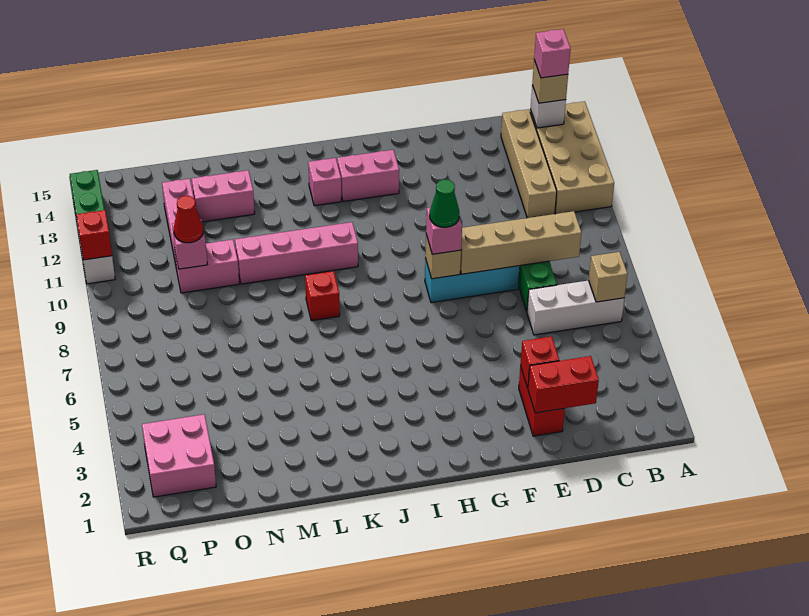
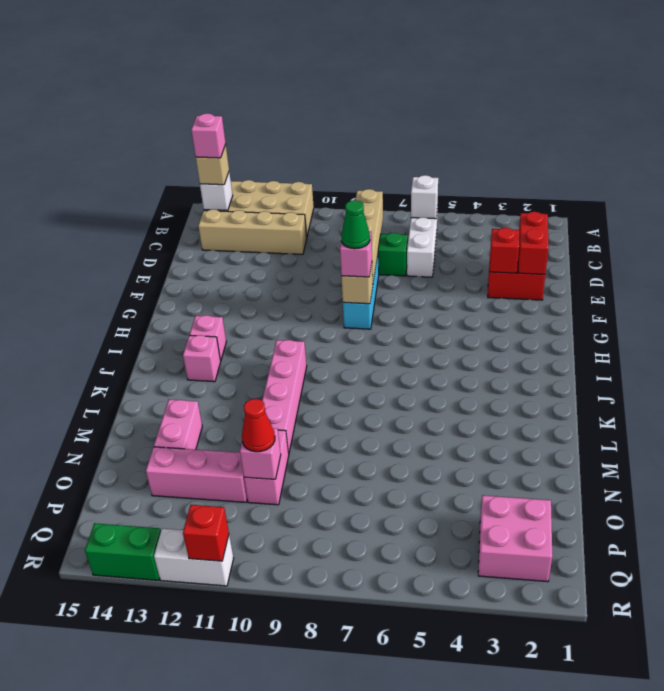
tan 1x1 brick [589,252,627,302] -> white 1x1 brick [411,175,438,219]
pink 1x2 brick [337,150,399,201] -> pink 1x1 brick [190,315,226,361]
red 1x1 brick [305,271,340,321] -> none

